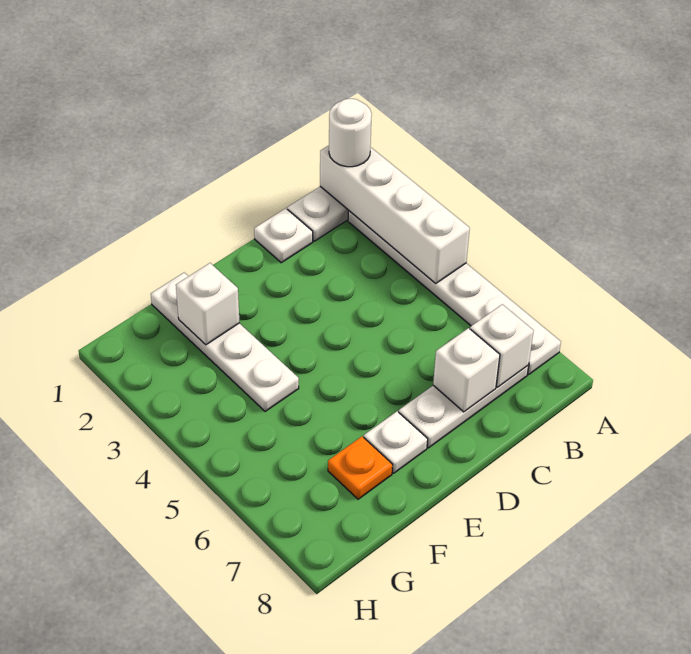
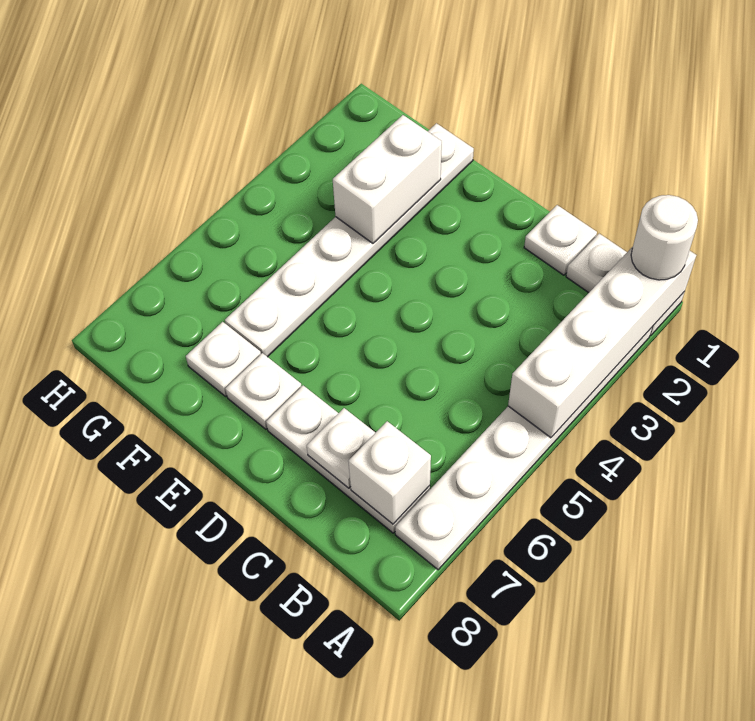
white 1x1 brick [433,328,500,412] -> white 1x1 plate [307,408,375,488]
white 1x4 plate [151,273,299,412] -> white 1x6 plate [225,123,474,357]
white 1x1 brick [176,263,239,345] -> white 1x2 brick [333,115,442,243]
orange 1x1 plate [328,437,393,499] -> white 1x1 plate [186,322,261,396]

